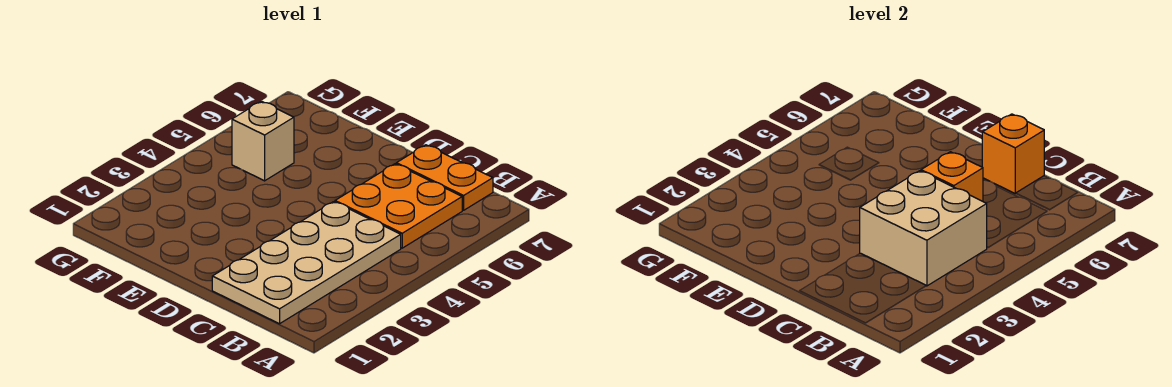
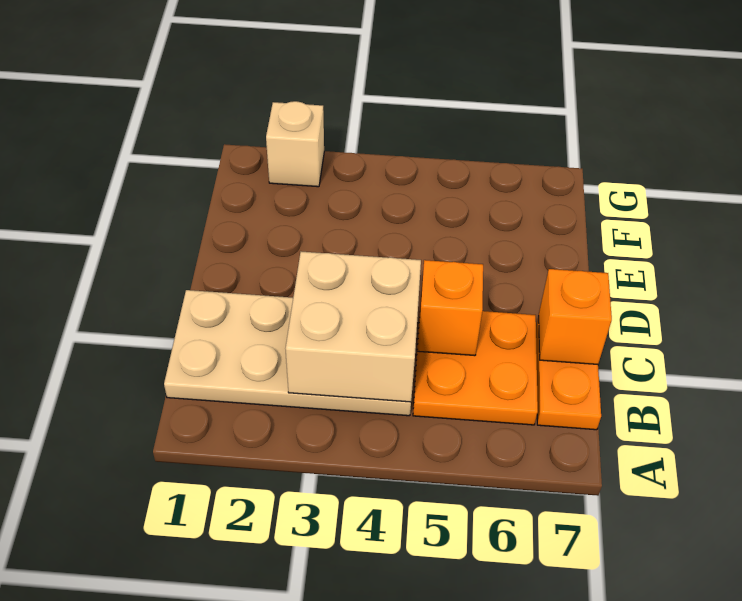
tan 1x1 brick [232,101,294,181] -> tan 1x1 brick moved to [266,101,324,187]

